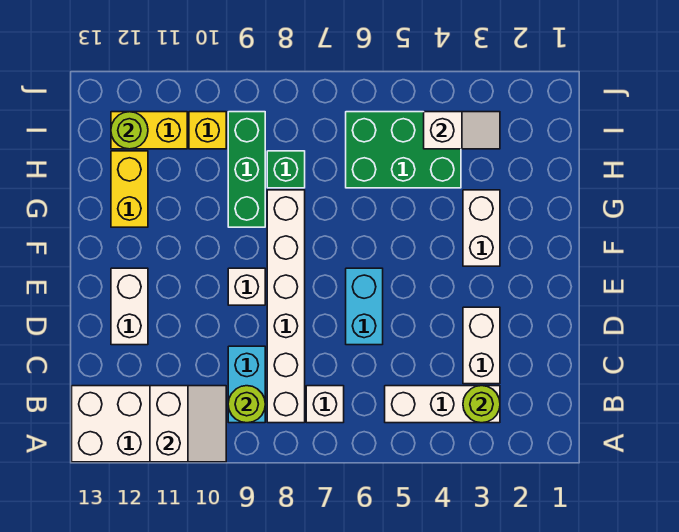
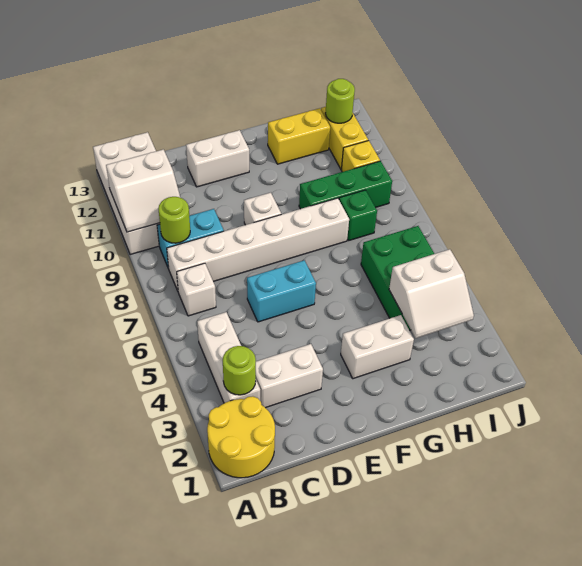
none -> yellow 2x2 round brick [207,396,275,478]
white 1x2 slope [424,112,500,149] -> white 2x2 slope [389,249,474,338]

